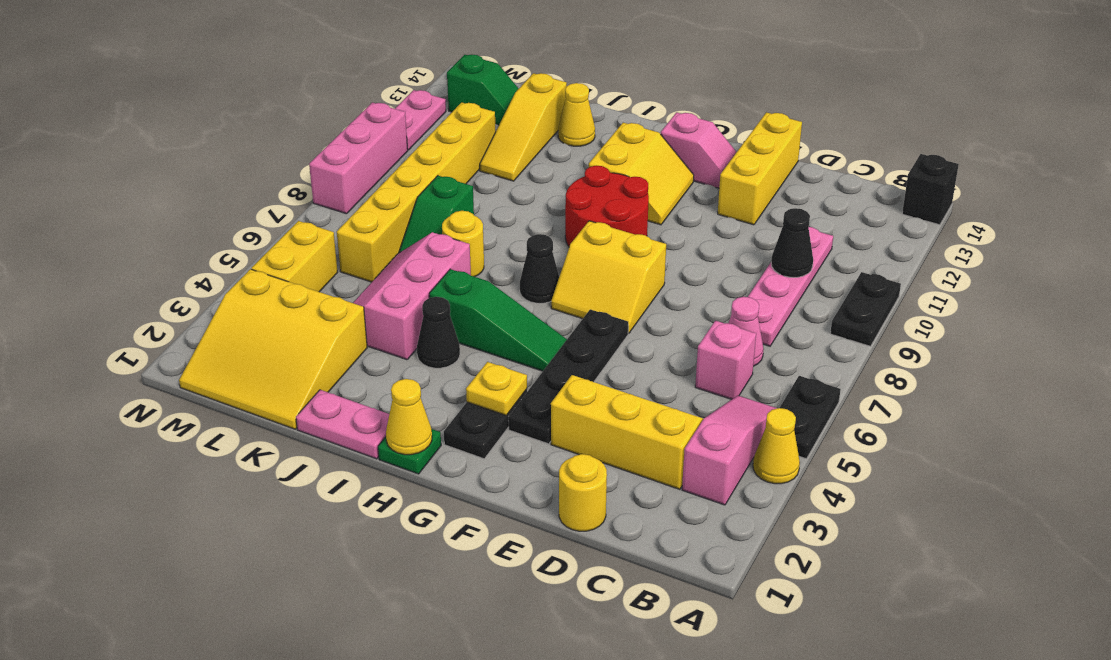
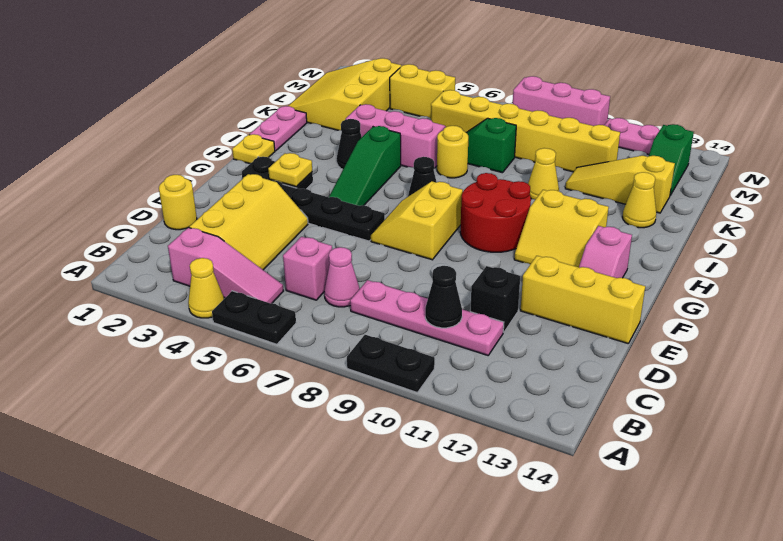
black 1x1 brick [902,154,959,225] -> black 1x1 brick moved to [470,266,520,332]
green 1x1 plate [378,429,441,474] -> yellow 1x1 plate [232,134,275,164]
yellow 1x1 cone [386,379,432,455] -> yellow 1x1 cone moved to [528,148,559,200]

